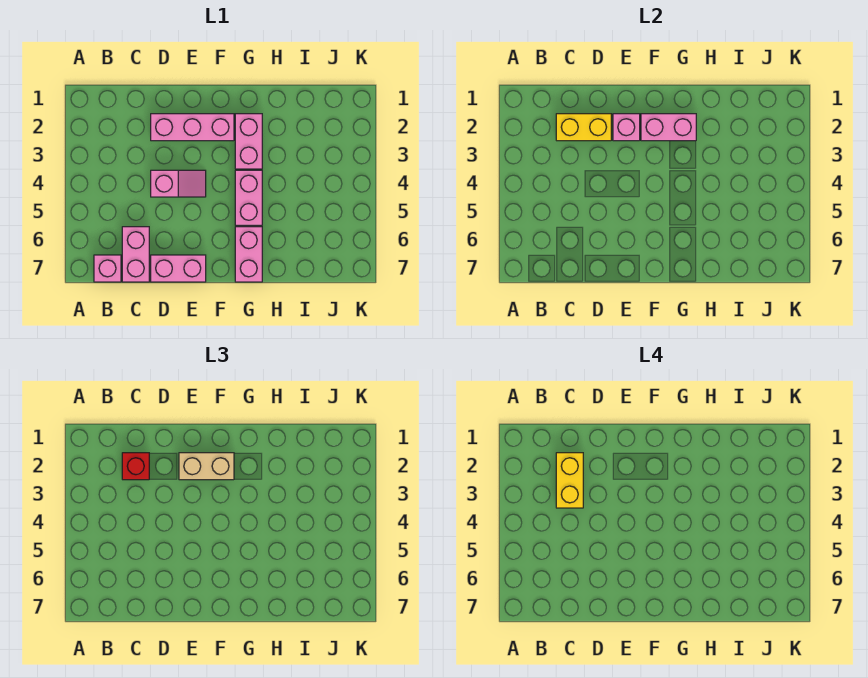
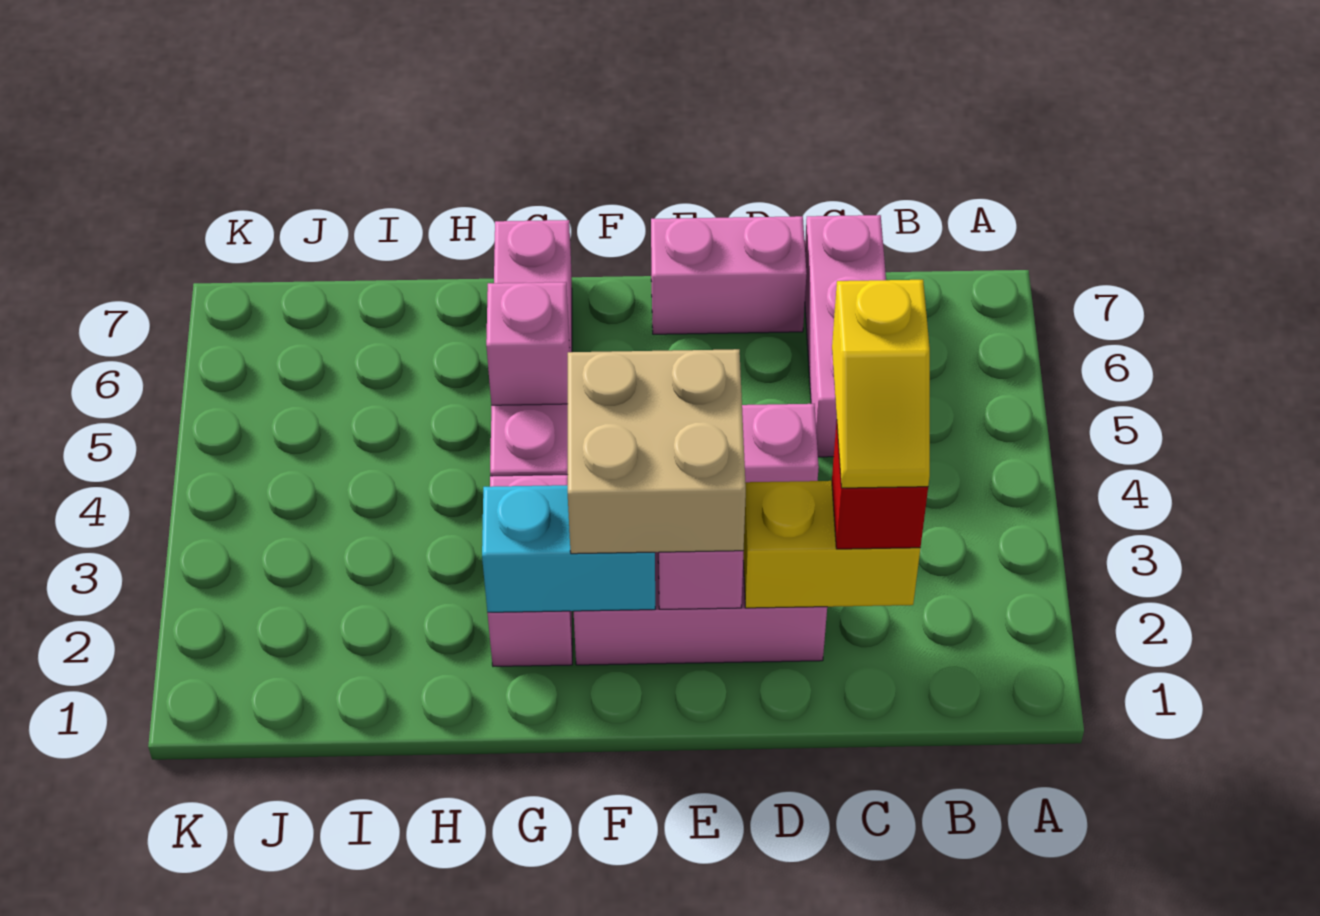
pink 1x1 brick [94,255,121,282] -> pink 1x1 brick moved to [486,282,569,405]
yellow 1x2 brick [556,453,583,508] -> yellow 1x2 slope [832,280,930,488]
pink 1x2 brick [122,227,149,282] -> pink 1x3 brick [805,215,886,457]
tan 1x2 brick [179,453,234,480] -> tan 2x2 brick [568,349,746,554]
pink 1x2 brick [641,114,696,141] -> cyan 1x2 brick [482,485,655,612]

